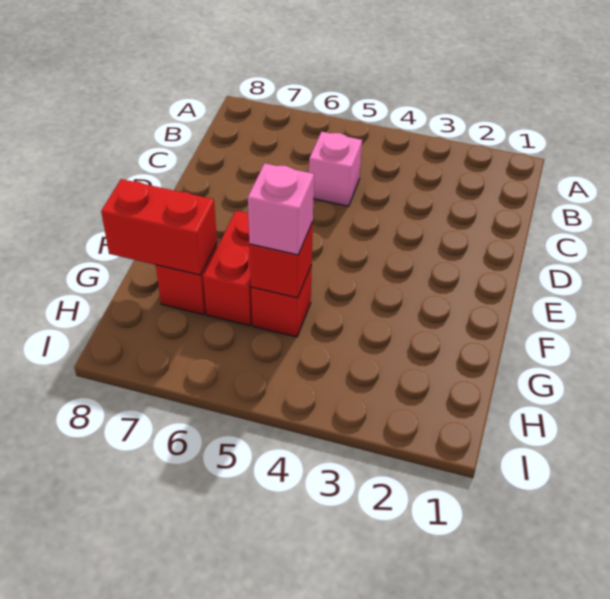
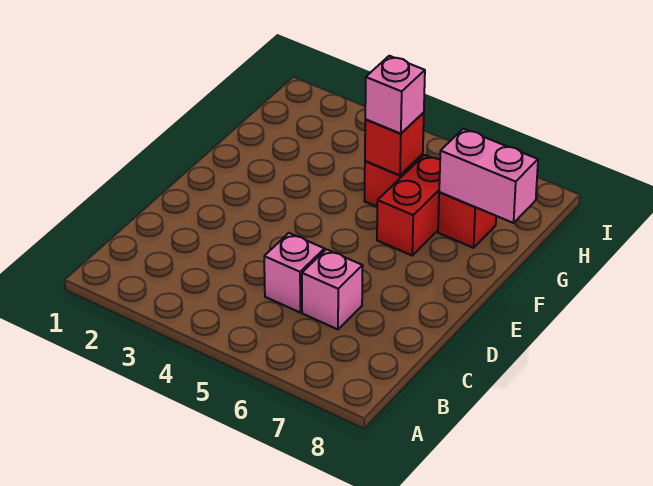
none -> pink 1x1 brick [302,249,363,329]
red 1x2 brick [101,179,217,275] -> pink 1x2 brick [439,129,538,223]

